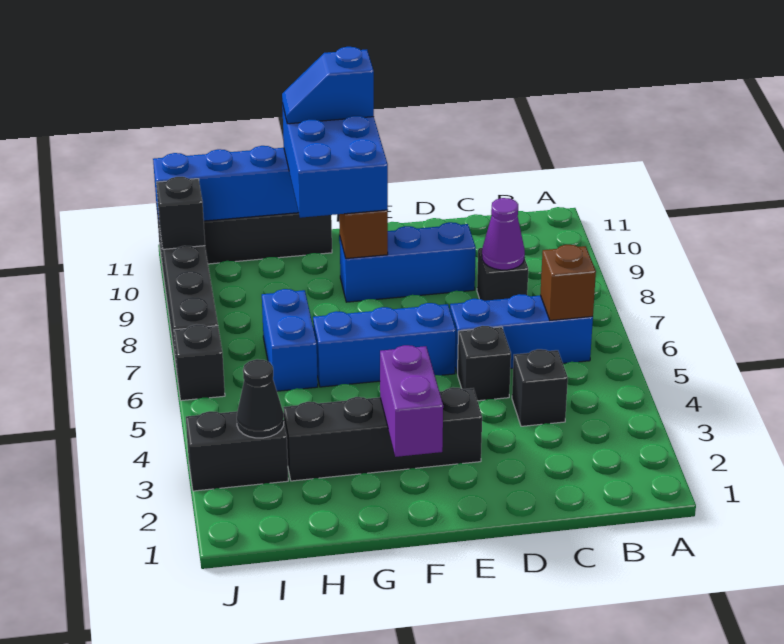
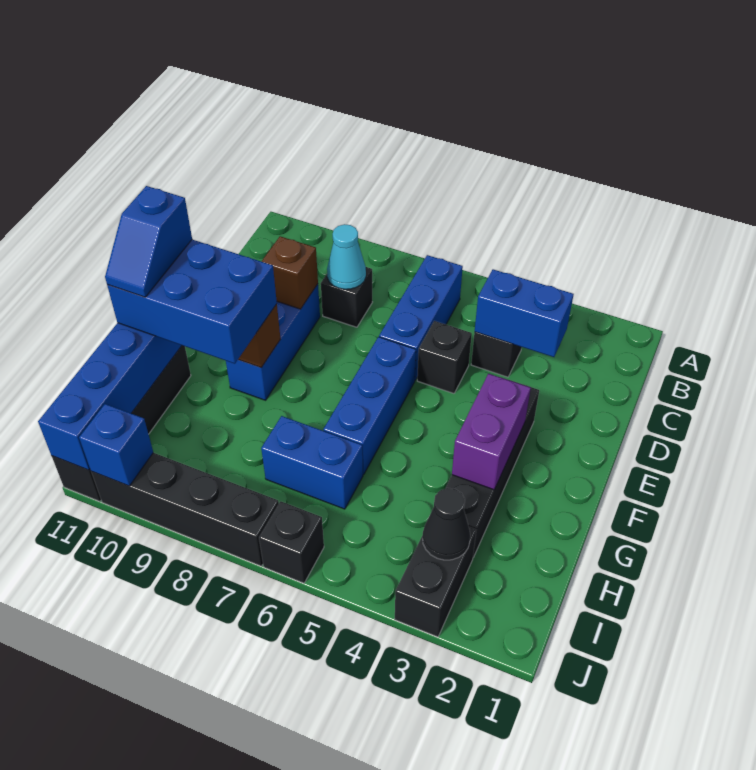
brown 1x1 brick [540,245,596,320] -> brown 1x1 brick moved to [261,236,318,309]
none -> blue 1x2 brick [475,269,574,357]
purple 1x1 cone [482,198,525,270] -> cyan 1x1 cone [327,224,366,289]
purple 1x2 brick [380,345,443,457] -> purple 1x2 brick turned to [452,374,531,490]
black 1x1 brick [156,177,205,249] -> blue 1x1 brick [79,404,153,486]

